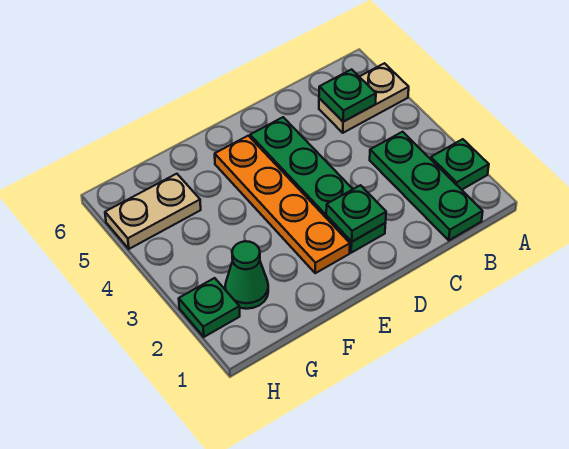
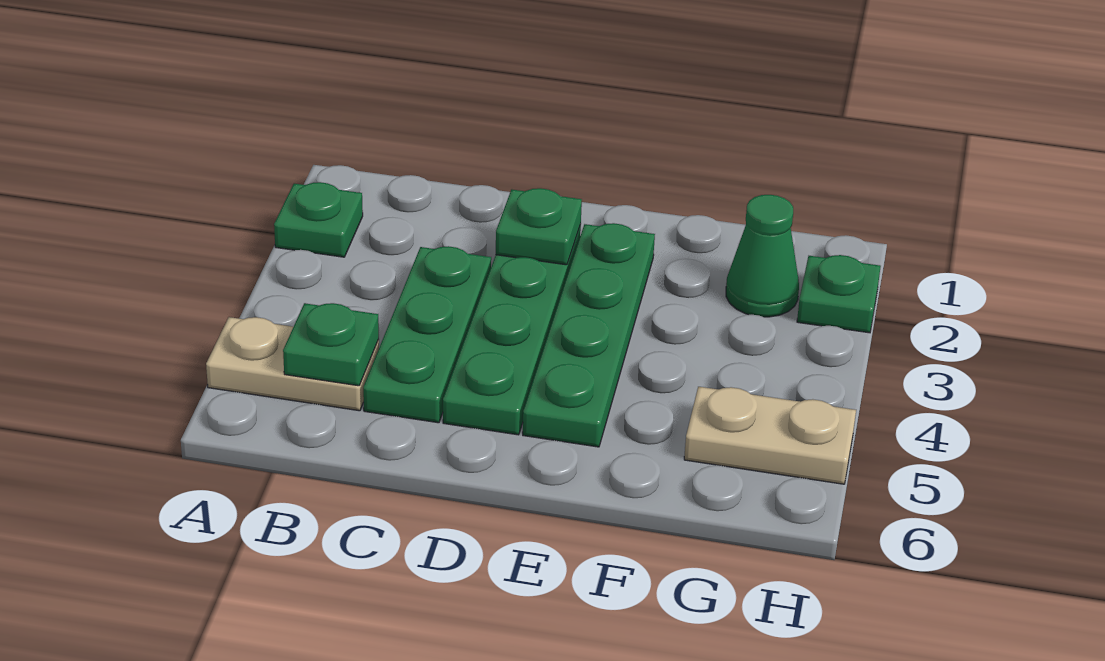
green 1x3 plate [370,132,483,240] -> green 1x3 plate moved to [363,246,491,423]
orange 1x4 plate [215,136,350,273] -> green 1x4 plate [523,223,655,447]

